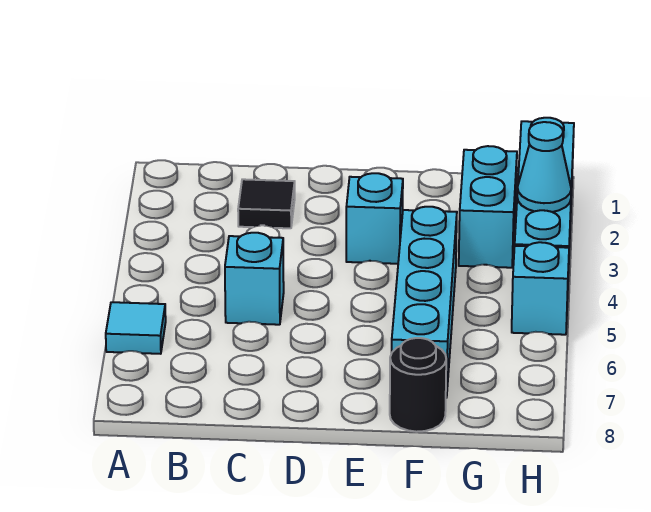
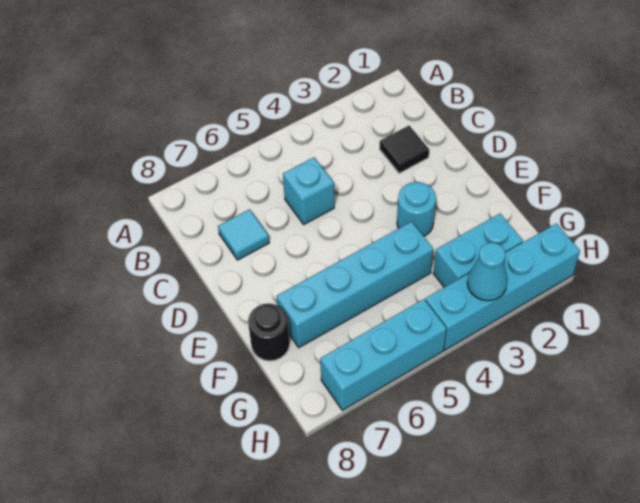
cyan 1x1 tile [106,302,166,354] -> cyan 1x1 tile moved to [218,209,269,260]
cyan 1x1 brick [346,173,403,264] -> cyan 1x1 round brick [397,182,436,236]
cyan 1x1 brick [512,242,569,335] -> cyan 1x3 brick [320,299,447,410]

